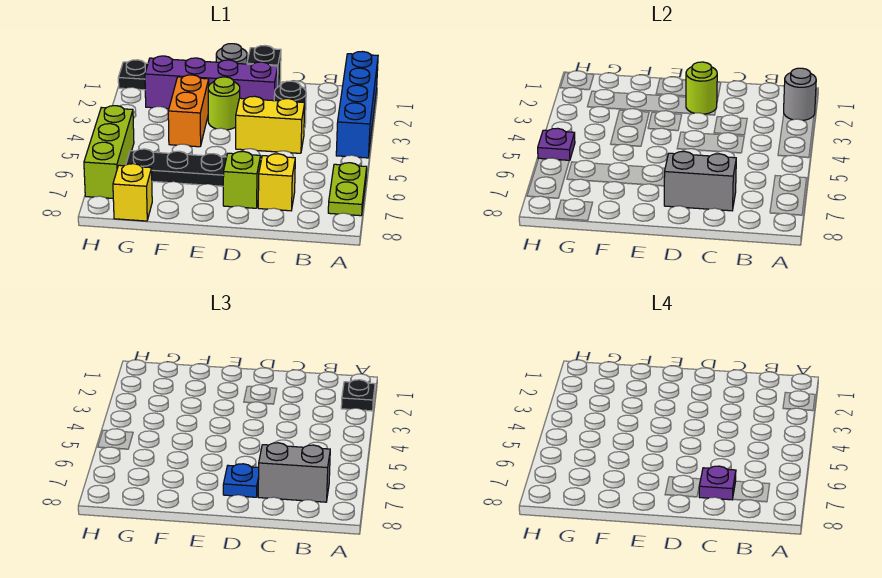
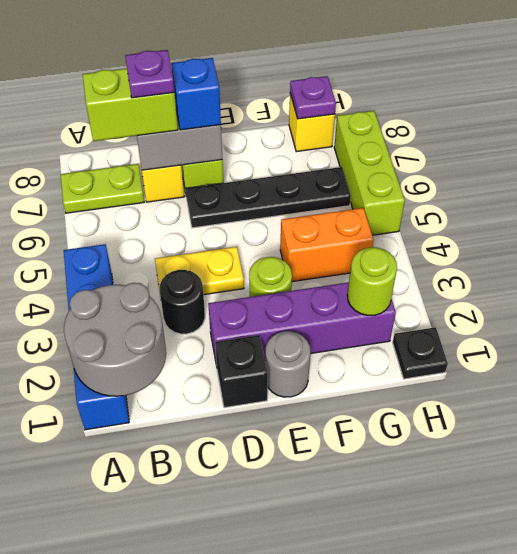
grey 1x1 round brick [784,68,816,120] -> grey 2x2 round brick [64,283,166,396]
black 1x1 plate [341,380,375,411] -> none
lime 1x2 plate [328,163,367,216] -> lime 1x2 plate turned to [61,164,144,213]
grey 1x2 brick [258,443,330,502] -> lime 1x2 brick [83,69,178,141]
yellow 1x2 brick [236,96,305,153] -> yellow 1x2 plate [155,247,244,295]
lime 1x1 round brick [686,62,717,114] -> lime 1x1 round brick moved to [347,247,397,315]
blue 1x1 plate [223,464,259,497] -> blue 1x1 brick [171,58,221,130]
orange 1x2 brick [168,75,209,147] -> orange 1x2 brick turned to [280,208,373,282]
purple 1x1 plate [538,128,575,161] -> purple 1x1 plate moved to [290,76,336,119]

